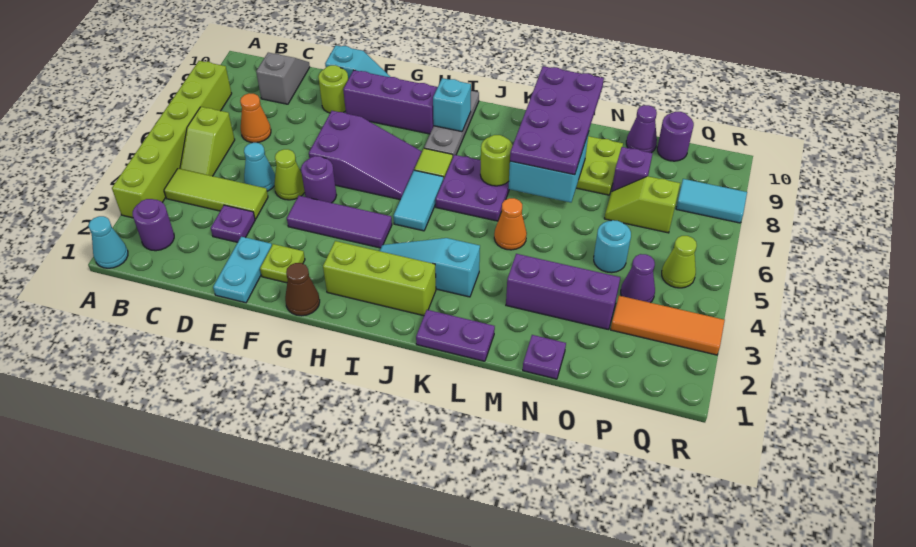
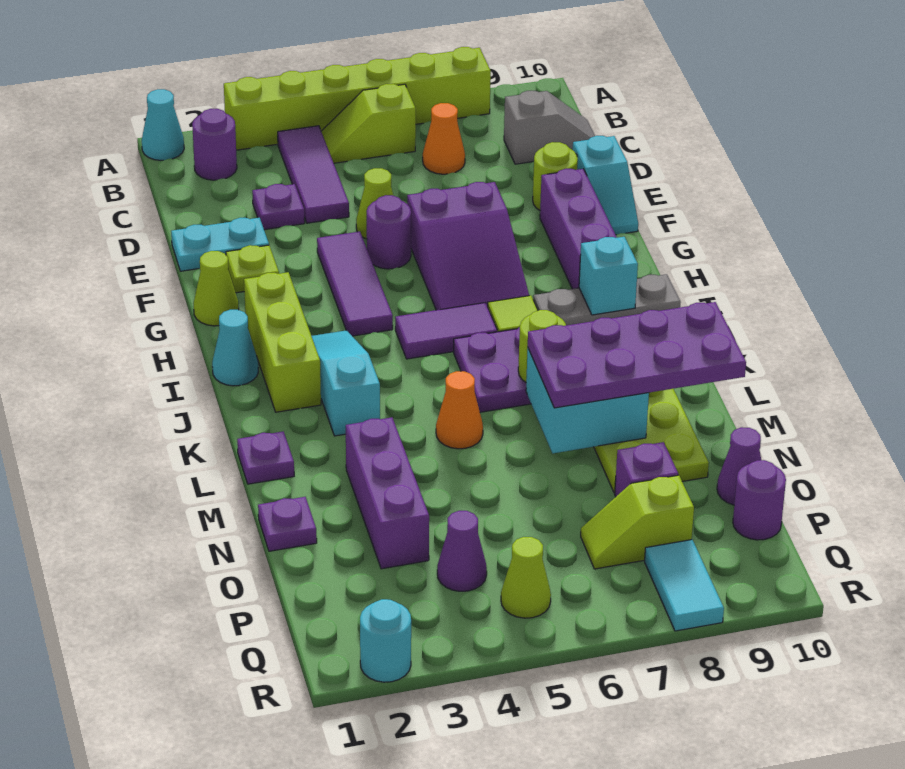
lime 1x3 tile [164,169,268,219] -> purple 1x3 tile [278,126,349,223]
cyan 1x1 cone [244,143,275,191] -> cyan 1x1 cone moved to [212,310,258,386]
brown 1x1 cone [285,263,320,316] -> lime 1x1 cone [194,251,239,326]
cyan 1x2 tile [394,170,443,231] -> purple 1x2 tile [395,303,497,359]
purple 1x2 plate [416,310,495,361] -> purple 1x1 plate [237,431,294,484]
cyan 1x1 round brick [594,220,631,273] -> cyan 1x1 round brick moved to [360,599,411,682]
lime 1x2 slope [604,176,680,233] -> lime 1x2 slope turned to [581,475,694,569]
orange 1x3 tile [611,296,725,355] -> none

